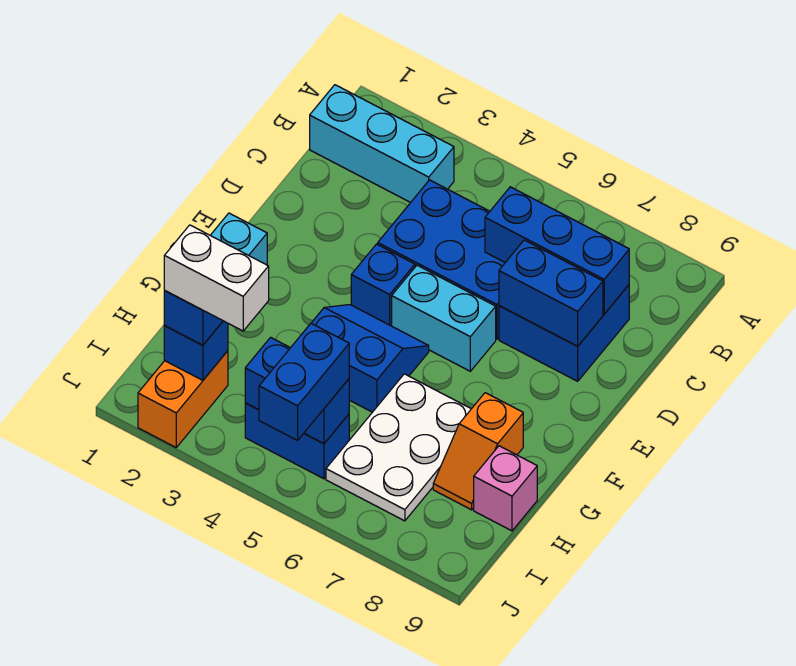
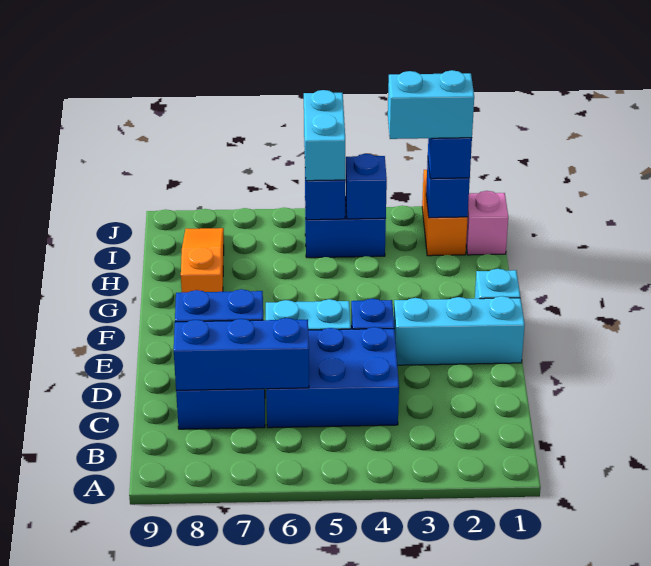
cyan 1x3 brick [310,85,454,203] -> cyan 1x3 brick moved to [394,296,525,365]
blue 2x2 slope [312,305,429,412] -> none
white 2x3 plate [326,374,471,521] -> none
orange 1x2 slope [433,393,523,510] -> orange 1x3 slope [181,228,224,292]
pink 1x1 brick [474,446,537,531] -> pink 1x1 brick moved to [466,191,508,255]
white 1x2 brick [164,225,269,331] -> cyan 1x2 brick [388,70,474,139]
blue 1x2 brick [259,323,349,440] -> cyan 1x2 brick [304,90,345,181]

